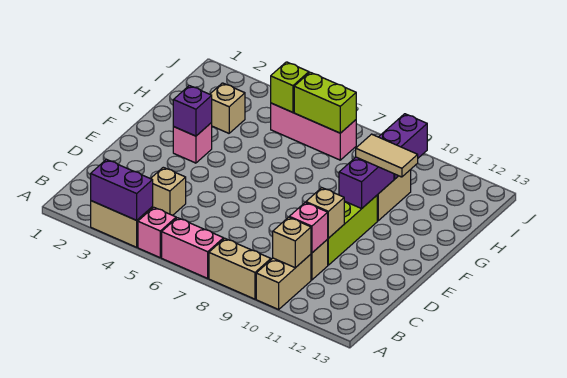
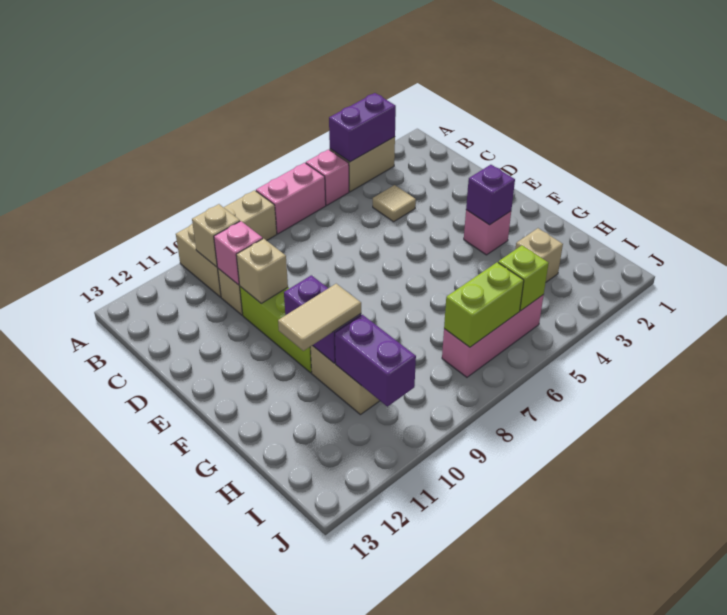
tan 1x1 brick [151,167,186,215] -> tan 1x1 tile [373,185,416,222]

